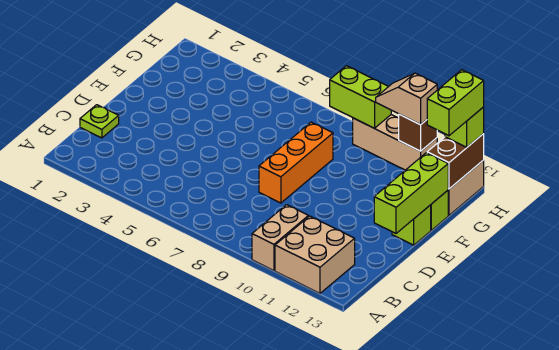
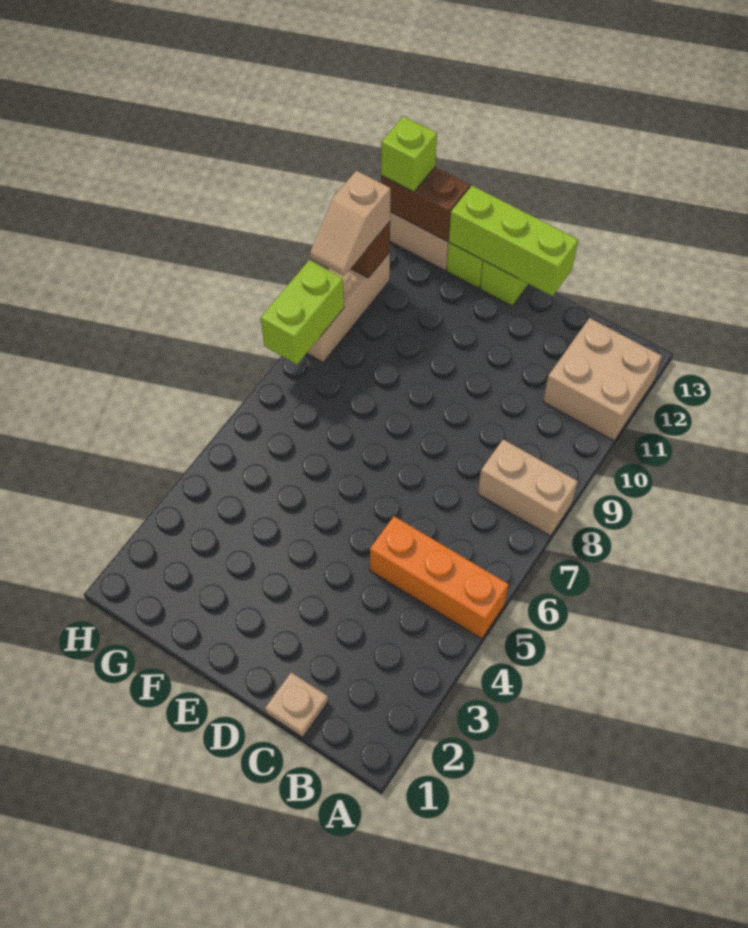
tan 1x2 brick [252,205,308,271] -> tan 1x2 brick moved to [478,439,578,536]
lime 1x1 plate [80,105,119,138] -> tan 1x1 plate [265,672,328,737]
orange 1x3 brick [259,122,333,203] -> orange 1x3 brick moved to [370,516,509,639]
lime 1x2 brick [427,70,484,136] -> none

